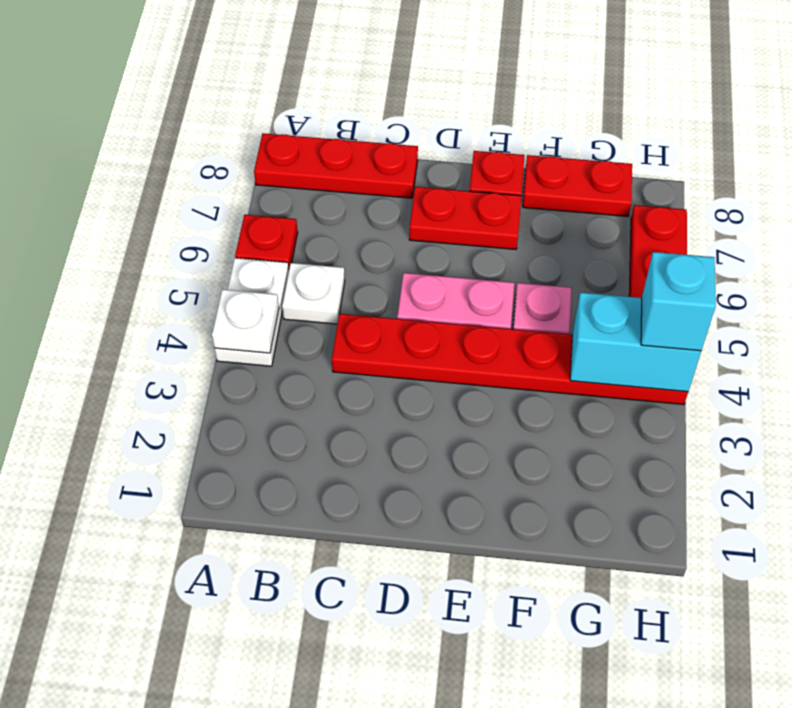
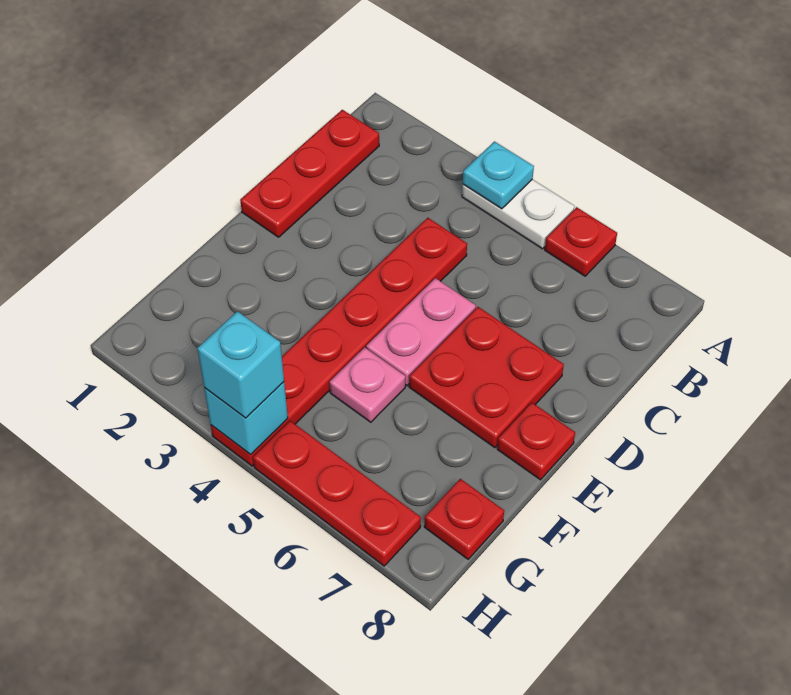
white 1x1 plate [212,289,279,353] -> cyan 1x1 plate [463,142,534,209]
red 1x3 plate [254,133,418,198] -> red 1x3 plate moved to [240,110,379,237]
white 1x1 plate [282,263,345,324] -> none
red 1x2 plate [409,187,521,249] -> red 2x2 plate [409,307,564,448]
red 1x2 plate [523,155,632,216] -> red 1x1 plate [424,479,504,559]
cyan 1x2 brick [570,292,701,392] -> cyan 1x1 brick [204,382,288,455]

